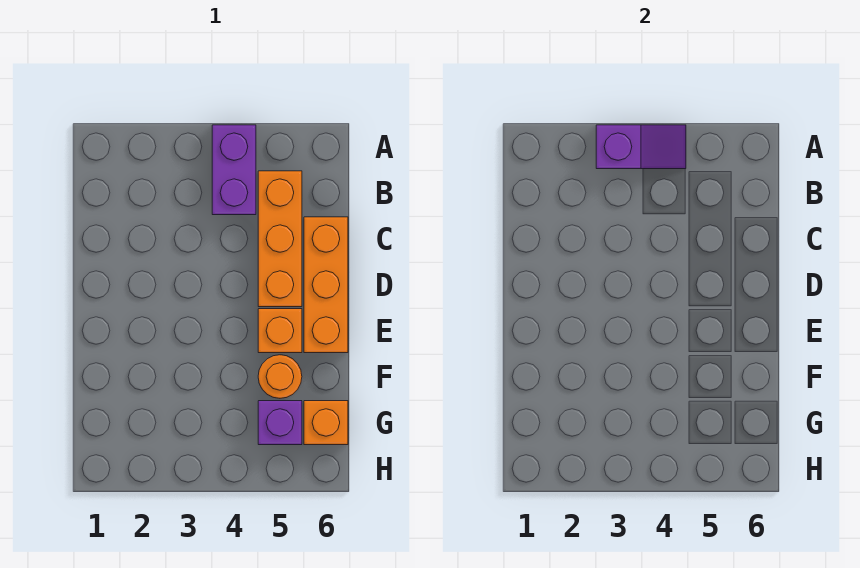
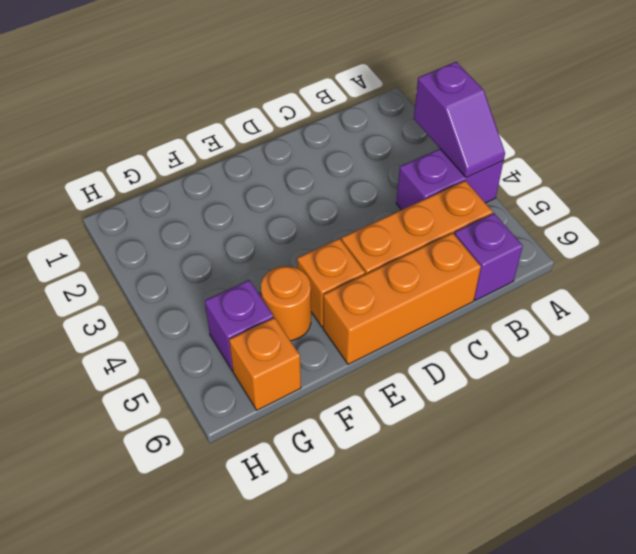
none -> purple 1x1 brick [454,213,523,300]

